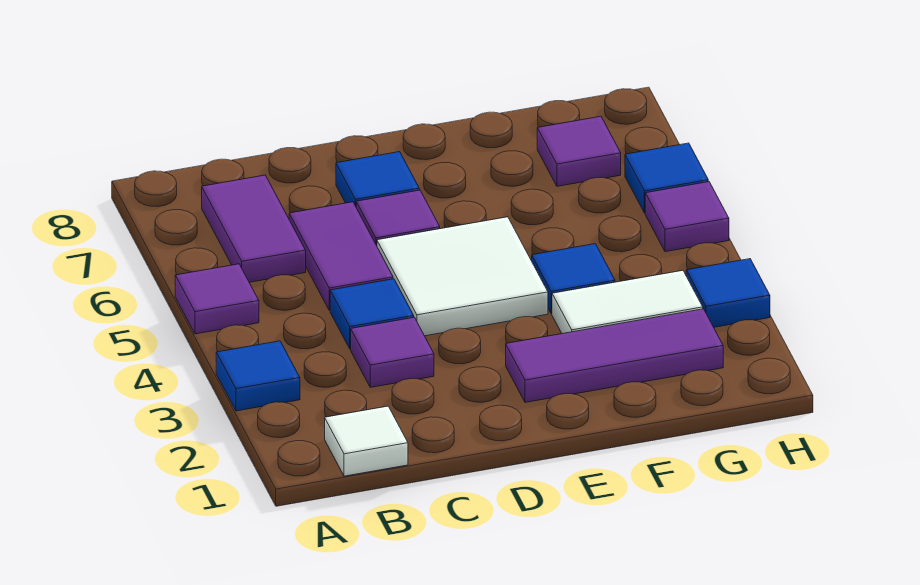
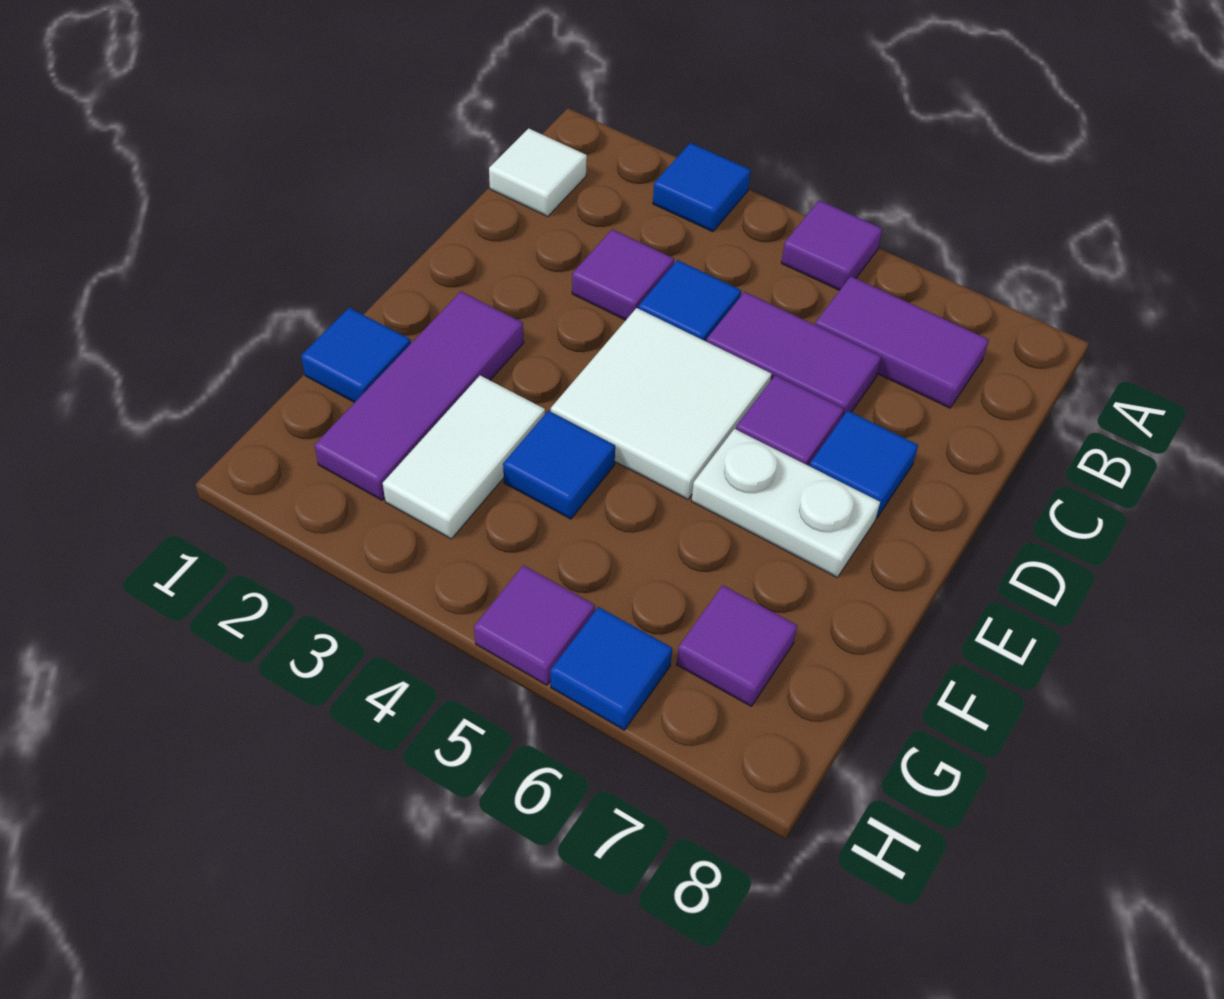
none -> white 1x2 plate [692,429,880,577]
blue 1x1 tile [686,259,770,327] -> blue 1x1 tile moved to [301,308,411,403]

